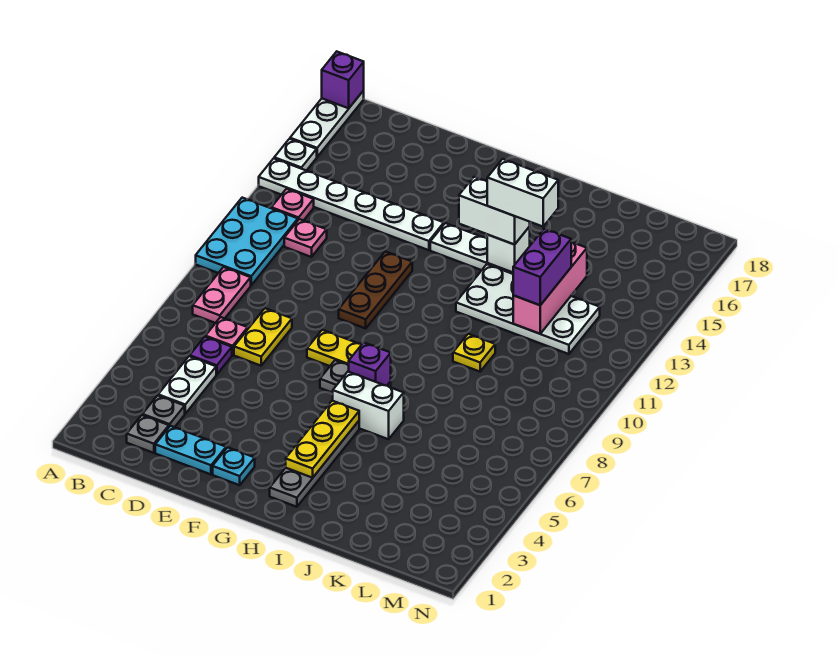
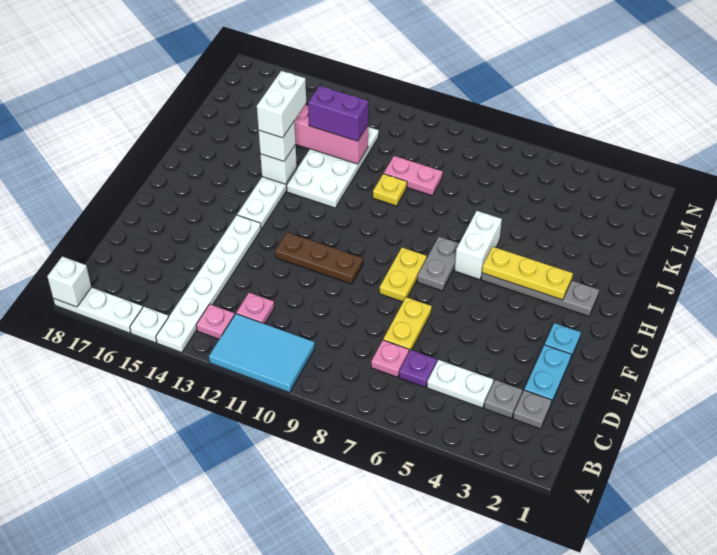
cyan 2x3 plate [196,198,298,285] -> cyan 2x3 tile [209,314,315,393]
purple 1x1 brick [322,52,364,108] -> white 1x1 brick [47,256,91,307]
pink 1x2 plate [193,267,251,323] -> pink 1x2 plate moved to [384,156,443,196]
yellow 1x2 plate [234,308,292,366] -> yellow 1x2 plate turned to [383,297,432,351]
purple 1x1 brick [349,342,391,386] -> none
white 1x2 brick [459,177,530,245] -> white 1x1 brick [259,122,296,161]

